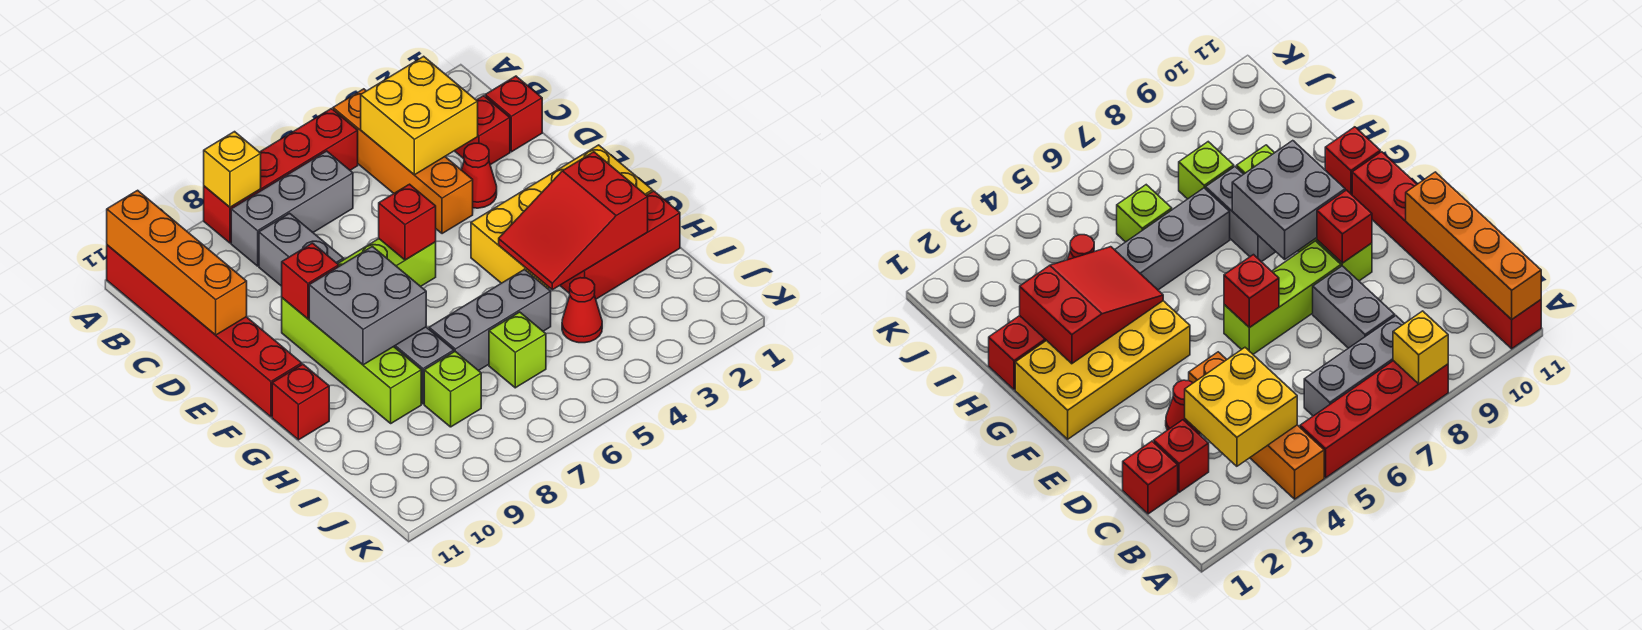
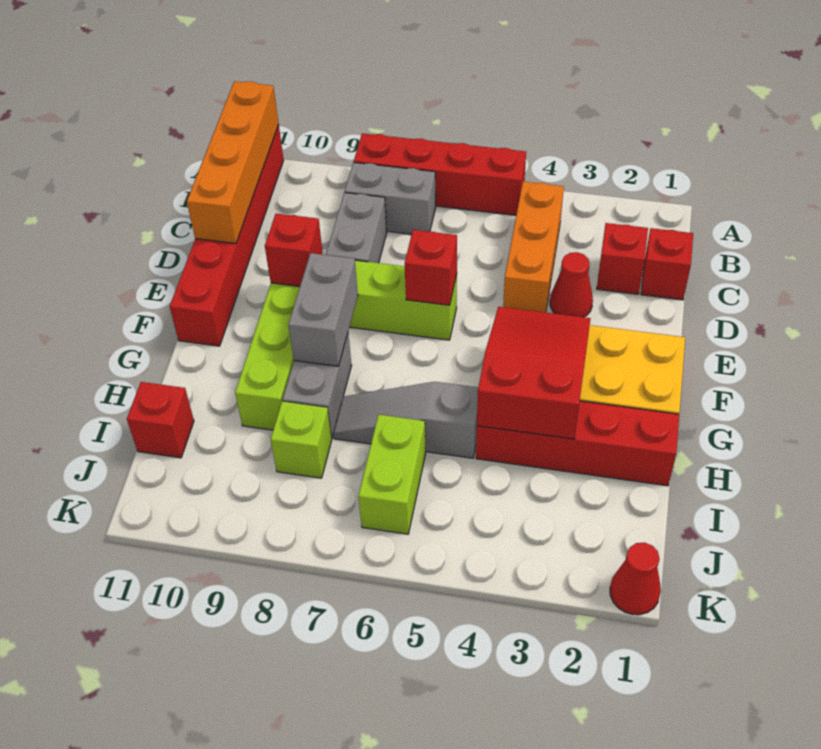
orange 1x4 brick [333,89,473,234] -> orange 1x3 brick [503,182,564,312]
yellow 1x1 brick [204,132,261,207] -> none
yellow 2x2 brick [361,56,478,175] -> none
grey 1x3 brick [231,151,353,266] -> grey 1x2 brick [345,162,436,234]
grey 2x2 brick [309,247,426,365] -> grey 1x2 brick [288,253,358,367]
red 2x3 slope [499,152,648,290] -> red 2x3 slope turned to [477,307,591,439]
red 1x1 brick [272,364,329,440] -> red 1x1 brick moved to [127,382,194,458]
red 1x3 brick [560,191,680,299] -> red 1x4 brick [476,401,679,486]
grey 1x3 brick [429,269,551,371] -> grey 1x3 slope [334,382,478,458]
red 1x1 cone [562,278,602,343] -> red 1x1 cone moved to [610,543,661,615]
lime 1x1 brick [489,312,546,388] -> lime 1x2 brick [358,415,426,534]

